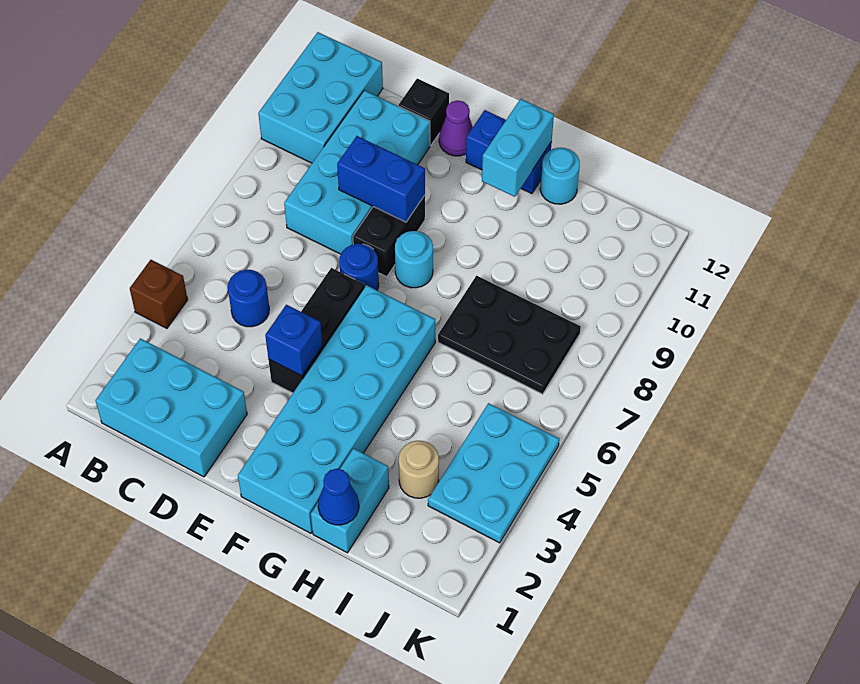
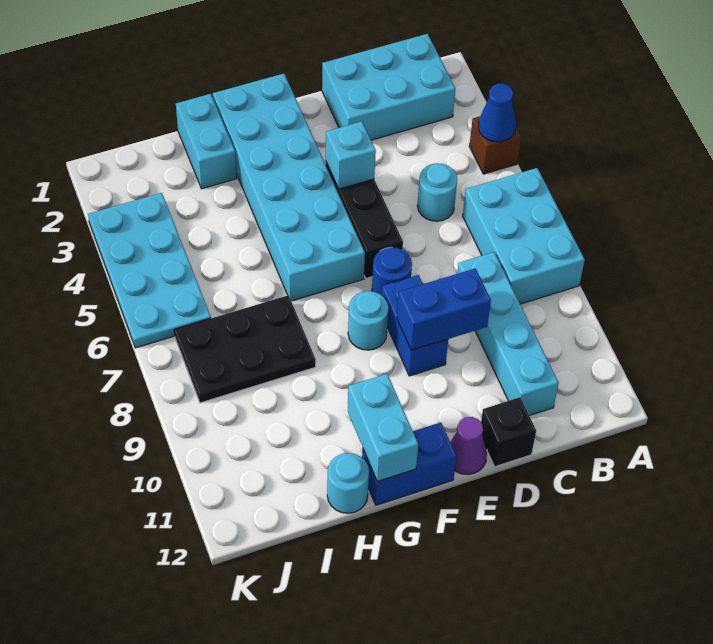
cyan 2x3 brick [258,32,383,163] -> cyan 2x3 brick moved to [463,168,585,304]
blue 1x1 round brick [228,270,269,327] -> cyan 1x1 round brick [417,163,457,221]
cyan 2x4 brick [284,90,430,254] -> cyan 1x4 brick [457,252,559,416]
blue 1x1 brick [265,305,323,376] -> cyan 1x1 brick [326,121,376,189]
black 1x2 brick [353,195,425,277] -> blue 1x2 brick [382,275,448,376]
blue 1x1 cone [318,469,359,525] -> blue 1x1 cone moved to [478,83,516,142]
tan 1x1 round brick [399,441,439,498] -> none
cyan 2x3 plate [428,403,559,543] -> cyan 2x4 plate [88,193,211,348]

